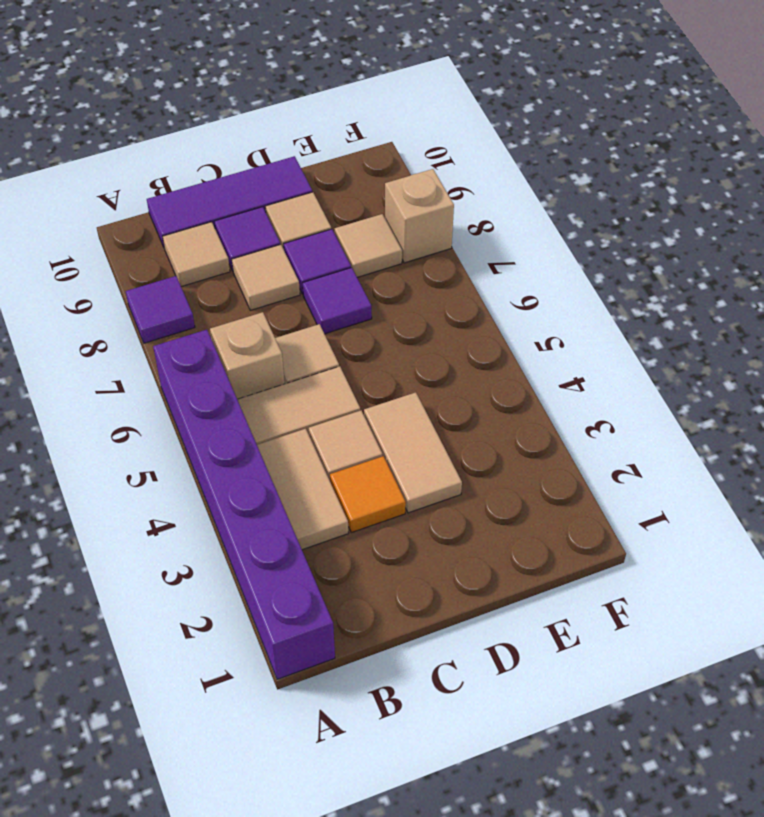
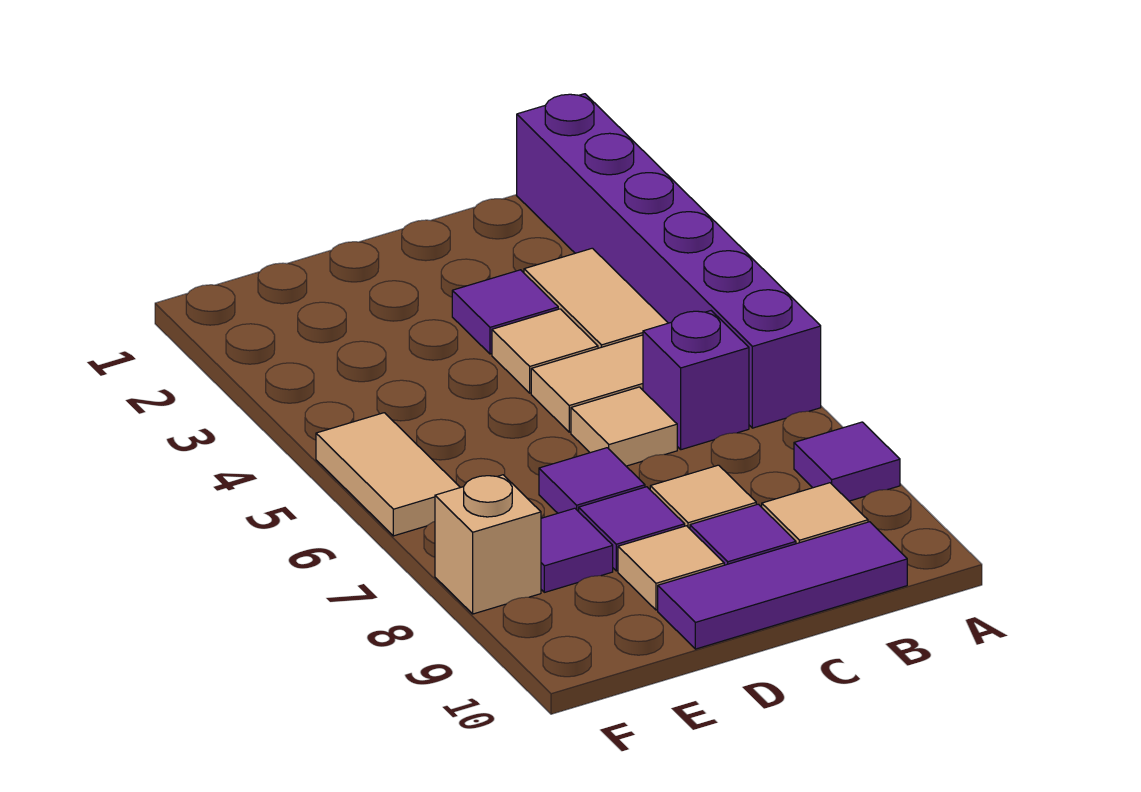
tan 1x1 brick [210,312,285,399] -> purple 1x1 brick [643,311,749,450]
orange 1x1 tile [330,456,406,533] -> purple 1x1 tile [452,270,558,354]
tan 1x2 tile [364,392,462,513] -> tan 1x2 tile moved to [316,413,460,536]
tan 1x1 tile [335,214,402,277] -> purple 1x1 tile [541,508,613,592]

